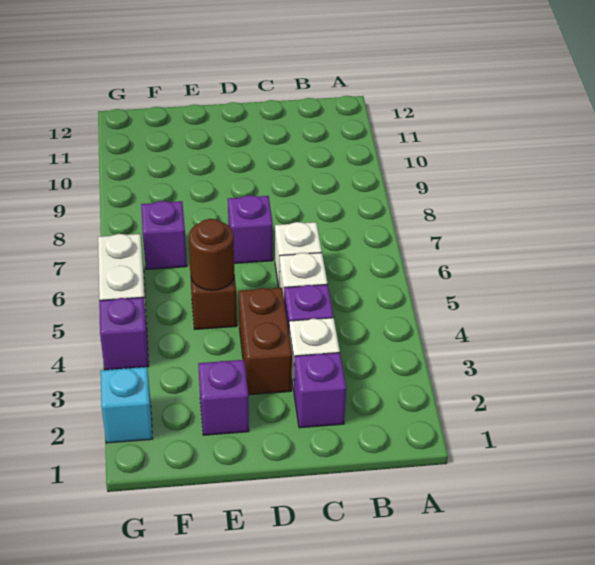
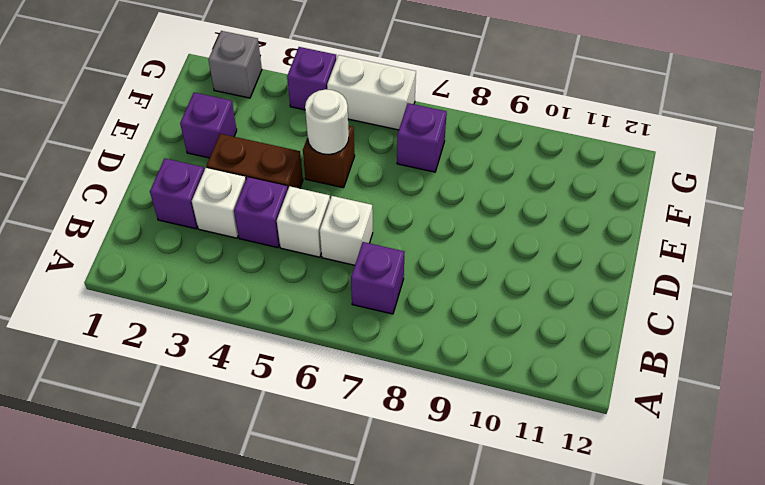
purple 1x1 brick [228,195,273,263] -> purple 1x1 brick moved to [351,242,404,314]
brown 1x1 round brick [189,219,234,290] -> white 1x1 round brick [305,89,349,154]
cyan 1x1 brick [101,367,153,443] -> grey 1x1 brick [208,31,262,98]

